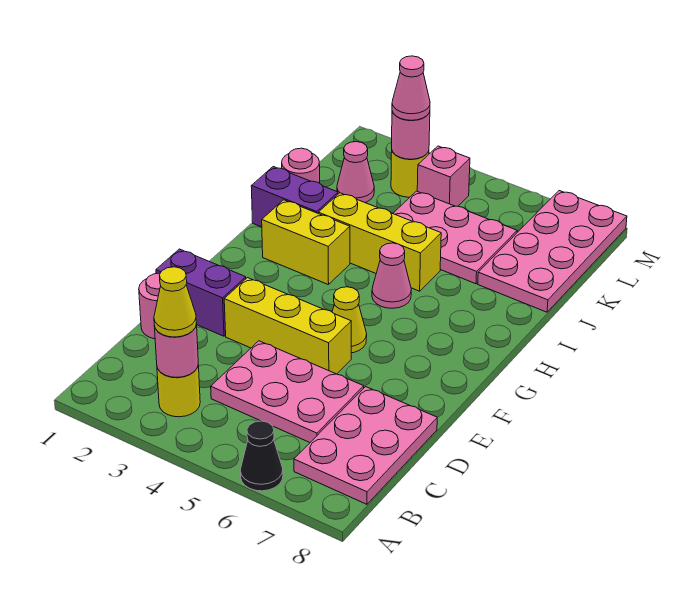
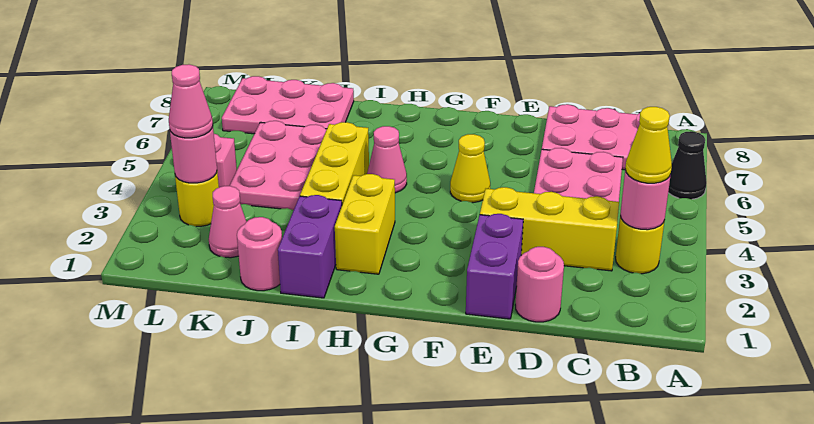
yellow 1x3 brick [224,278,351,374] -> yellow 1x3 brick turned to [480,187,619,271]
pink 2x4 plate [478,191,627,312] -> pink 2x3 plate [222,76,354,134]

